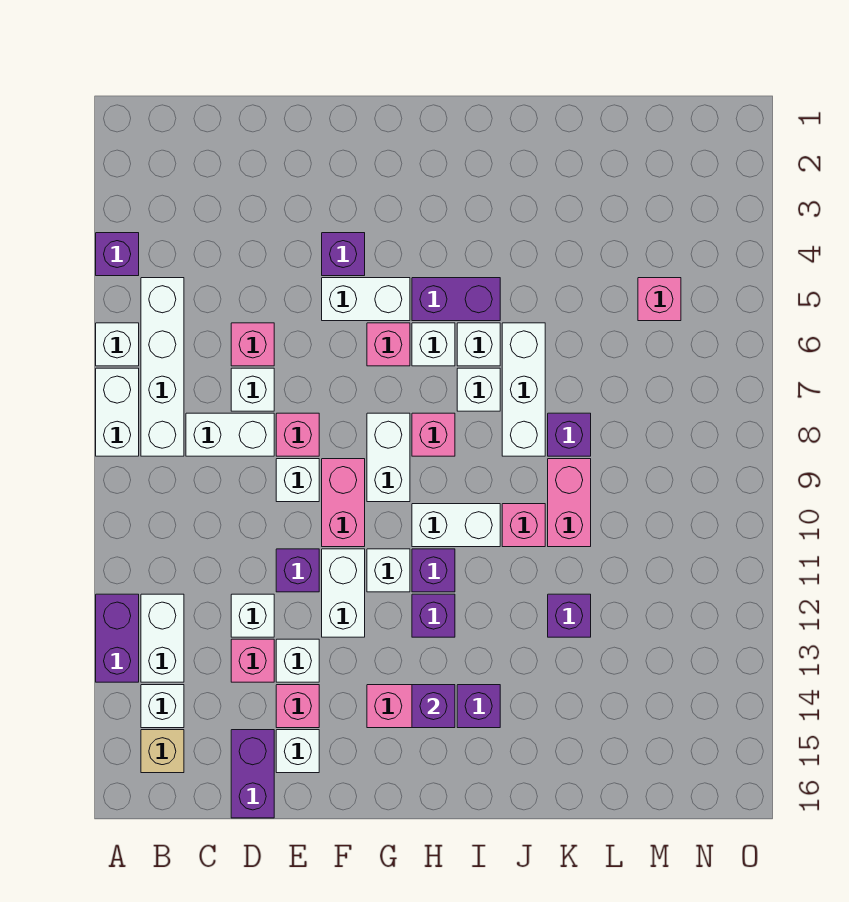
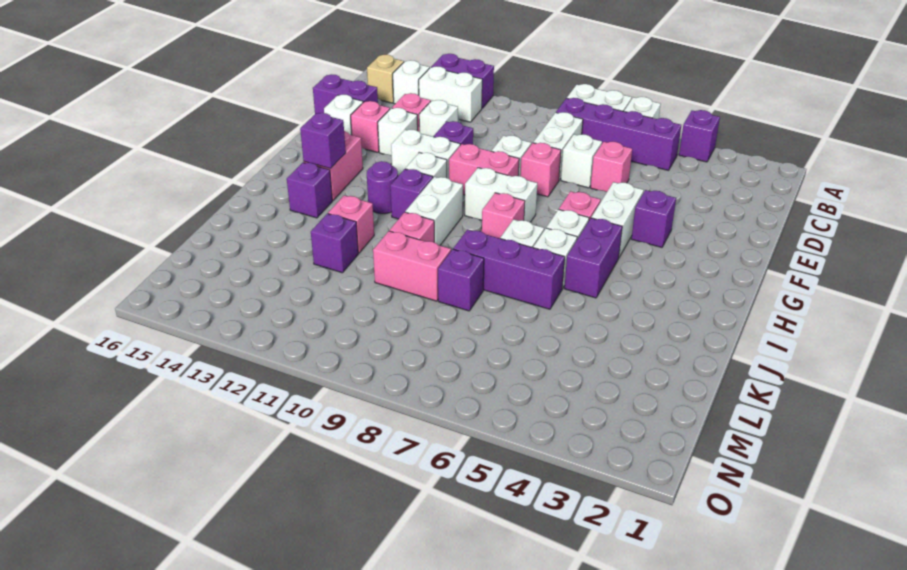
white 1x4 brick [141,278,184,456] -> purple 1x4 brick [556,98,681,170]
purple 1x1 brick [412,594,455,637] -> purple 1x1 round brick [367,161,398,214]
white 1x3 brick [502,323,545,456] -> purple 1x3 brick [453,230,565,309]
pink 1x1 brick [638,278,681,321] -> pink 1x1 brick moved to [328,195,374,253]

